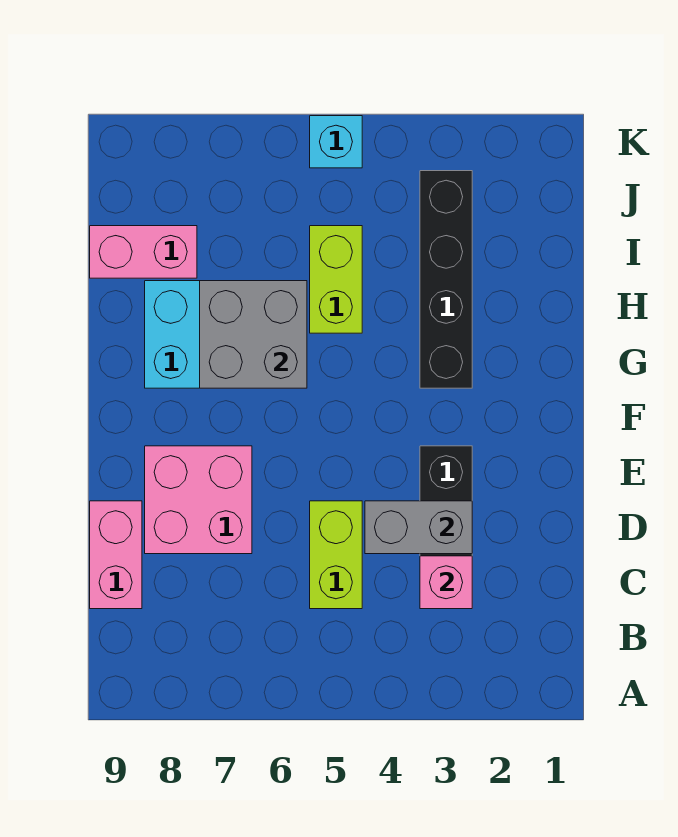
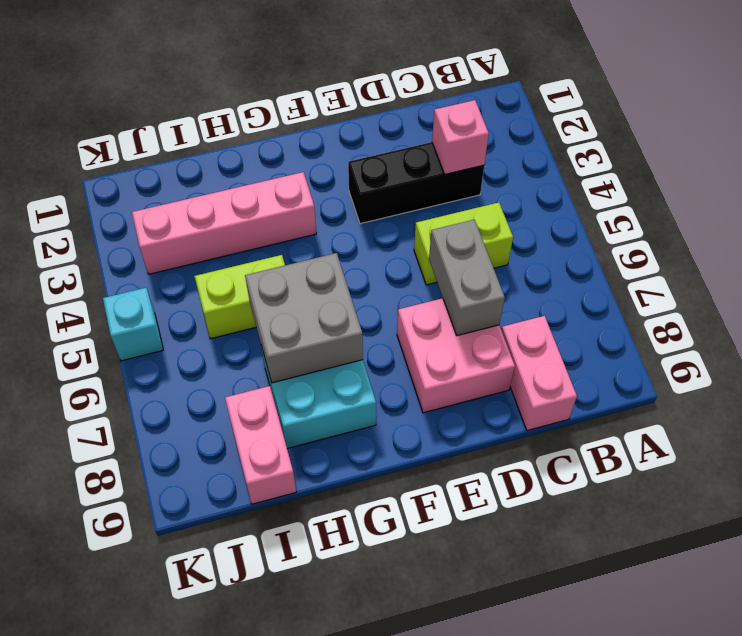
pink 1x2 brick [90,501,142,609] -> pink 1x2 brick turned to [501,316,577,431]
grey 1x2 brick [365,501,472,554] -> grey 1x2 brick moved to [429,220,505,336]
black 1x4 brick [420,171,472,388] -> pink 1x4 brick [132,172,316,274]

